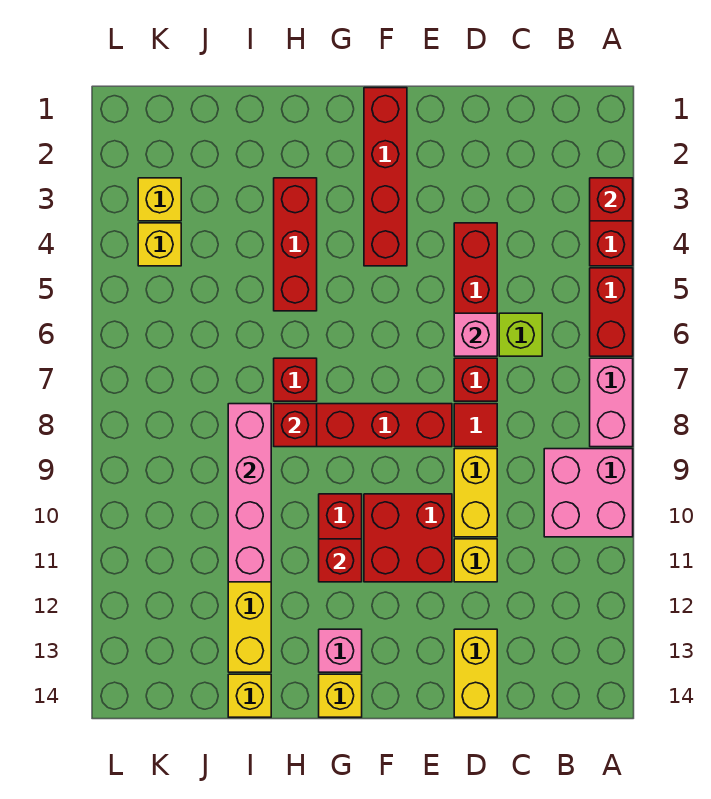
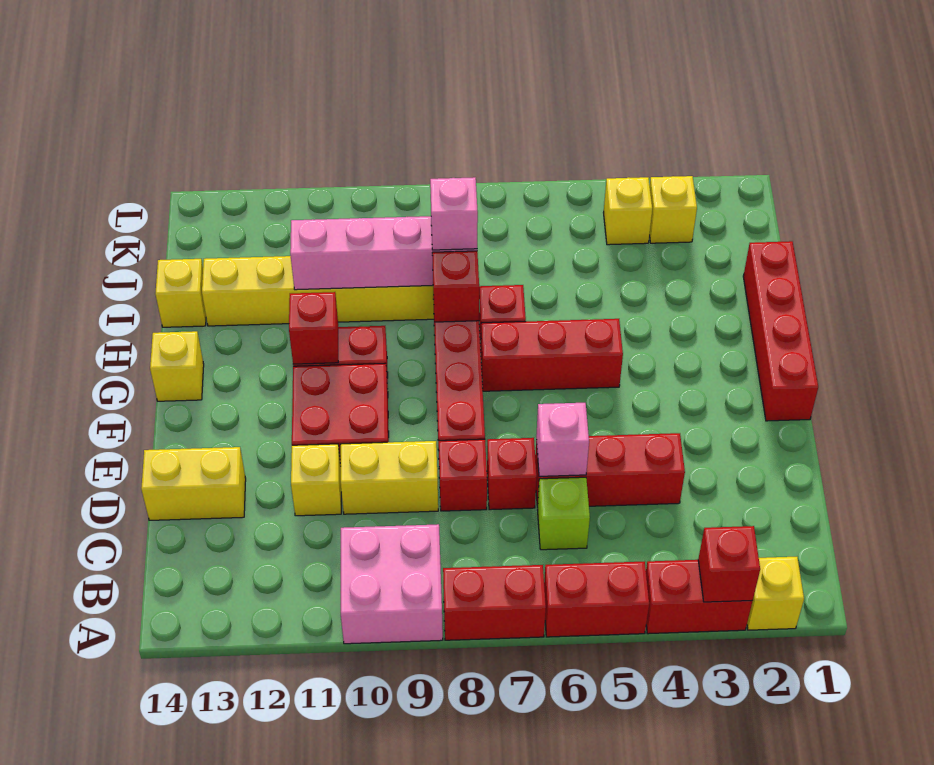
none -> yellow 1x1 brick [747,557,804,630]
pink 1x2 brick [590,358,633,447] -> red 1x2 brick [443,565,546,640]
red 1x1 tile [454,404,497,447] -> red 1x1 brick [439,439,487,511]
red 1x4 brick [364,88,407,266] -> red 1x4 brick turned to [743,241,818,421]
pink 1x1 brick [319,629,362,672] -> pink 1x1 brick moved to [430,177,478,250]
red 1x3 brick [274,178,317,311] -> red 1x3 brick moved to [481,319,623,391]

